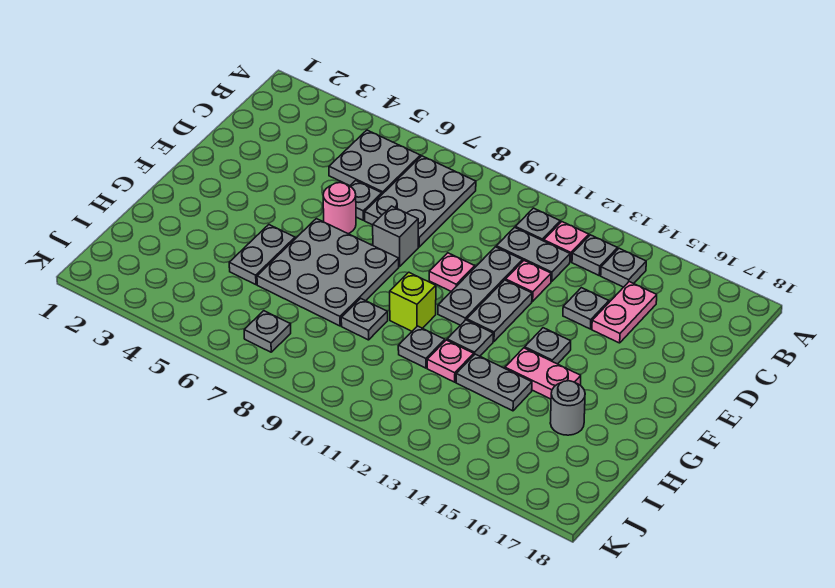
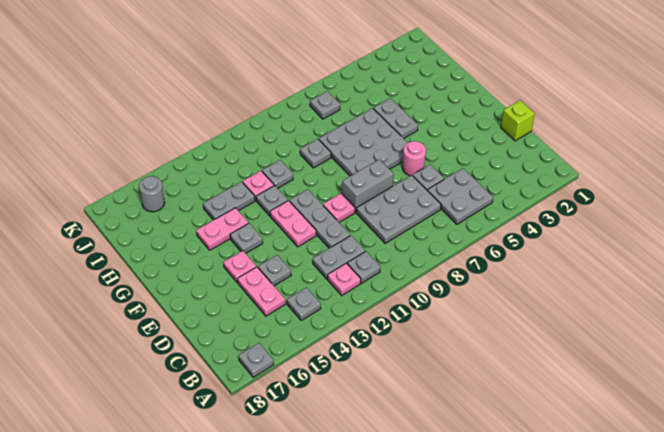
grey 2x3 plate [365,156,476,247] -> grey 2x3 plate turned to [356,175,441,243]
grey 1x1 plate [572,235,618,275] -> grey 1x1 plate moved to [239,343,274,377]
pink 1x1 plate [506,261,551,301] -> pink 1x1 plate moved to [224,251,256,283]
grey 1x1 brick [373,206,418,266] -> grey 1x2 brick [342,159,393,212]
grey 1x2 plate [467,280,532,341] -> pink 1x2 plate [270,201,316,247]
lime 1x1 brick [390,272,436,331] -> lime 1x1 brick moved to [501,100,535,141]
grey 1x1 round brick [550,381,585,435] -> grey 1x1 round brick moved to [139,176,165,212]

